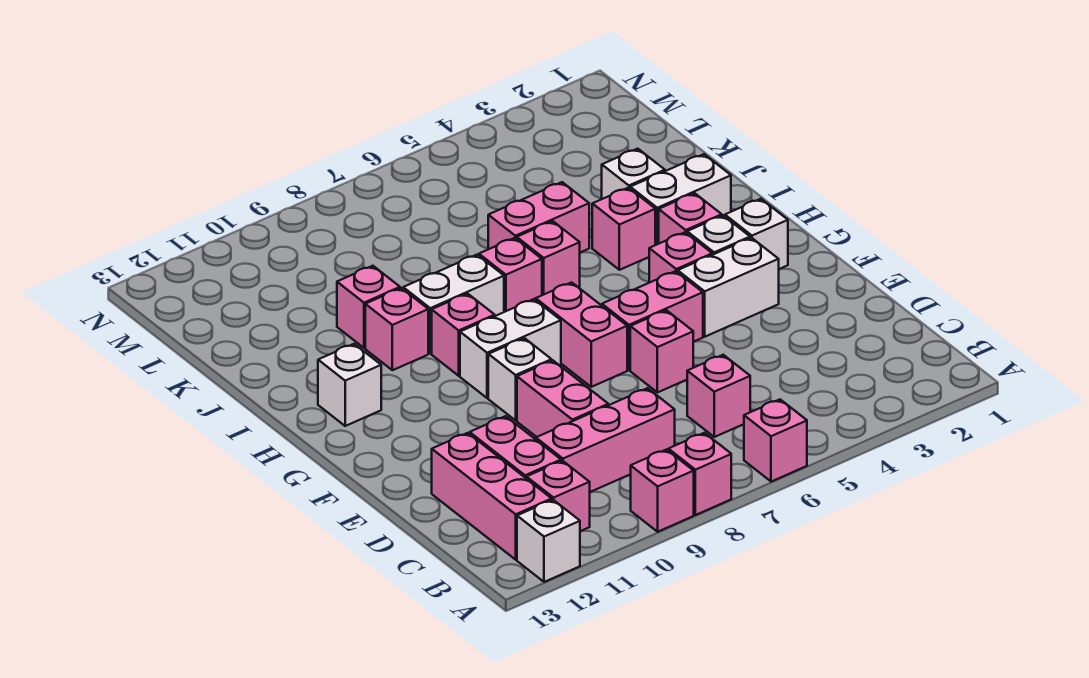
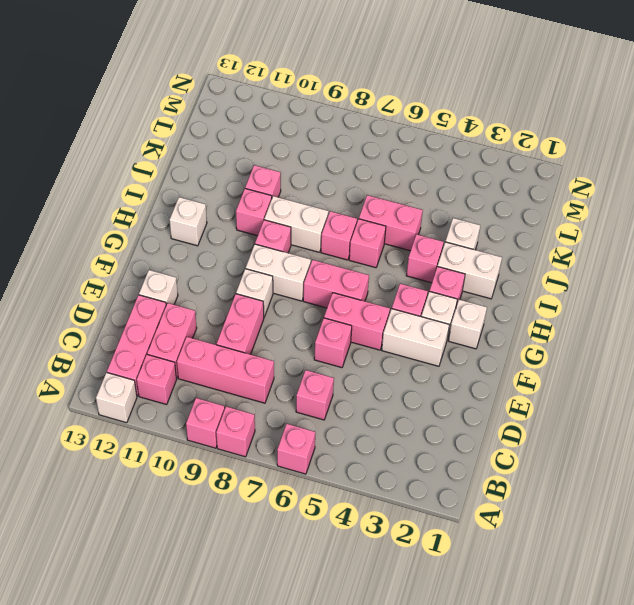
none -> white 1x1 brick [139,270,178,305]
pink 1x2 brick [536,282,627,387] -> pink 1x2 brick turned to [303,260,369,308]

